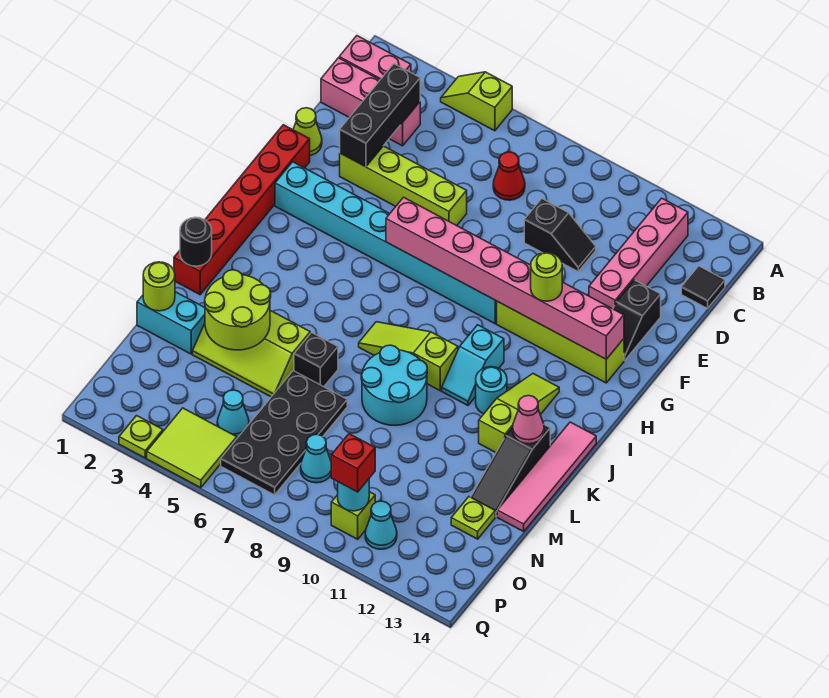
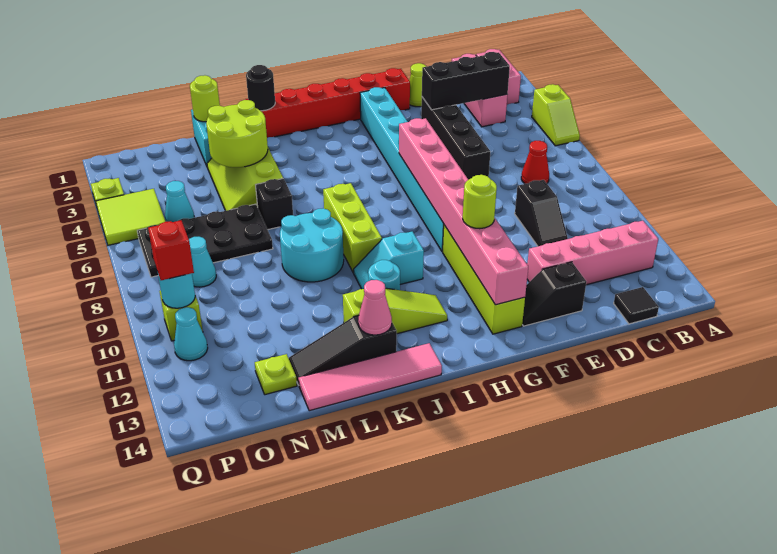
lime 1x2 slope [441,72,512,131] -> lime 1x2 slope turned to [532,84,580,146]
lime 1x4 brick [340,146,467,226] -> black 1x4 brick [421,97,490,180]
lime 1x3 slope [359,322,458,391] -> lime 1x3 brick [323,183,382,273]

